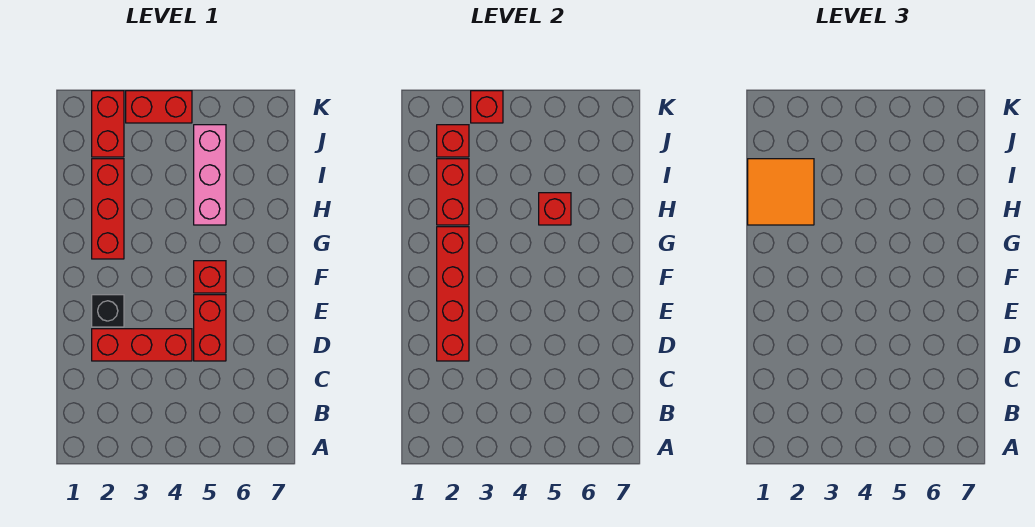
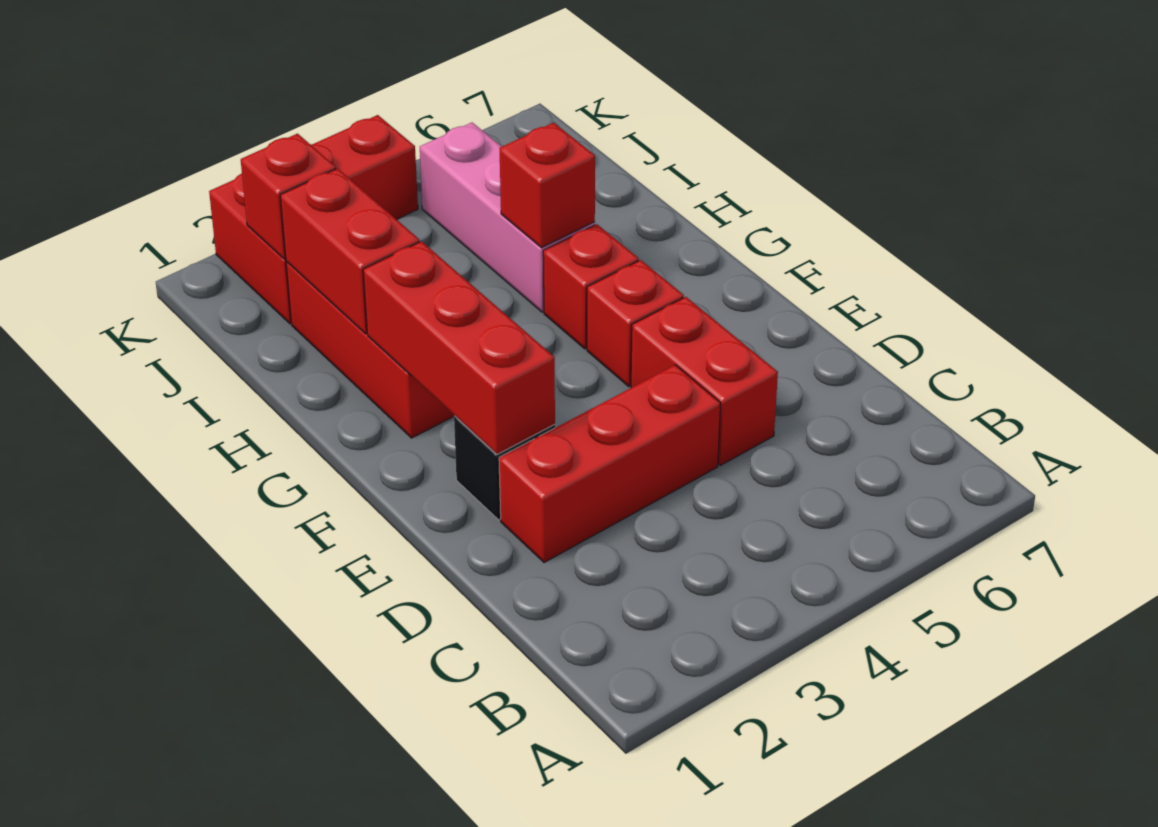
red 1x4 brick [437,227,469,361] -> red 1x3 brick [363,241,555,454]
orange 2x2 tile [748,159,814,225] -> none
red 1x1 brick [471,91,503,123] -> red 1x1 brick moved to [543,224,639,349]

